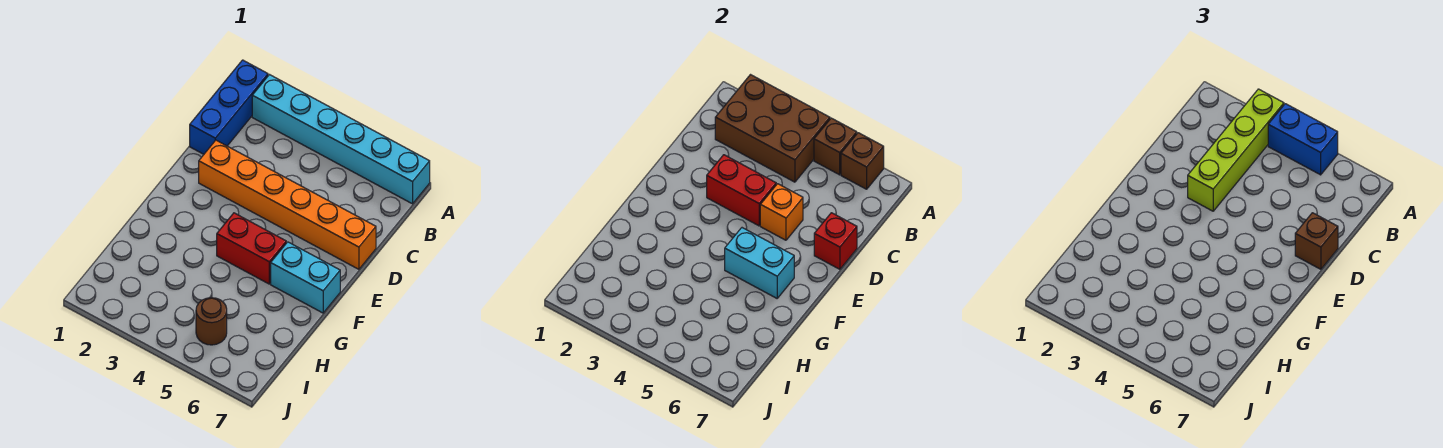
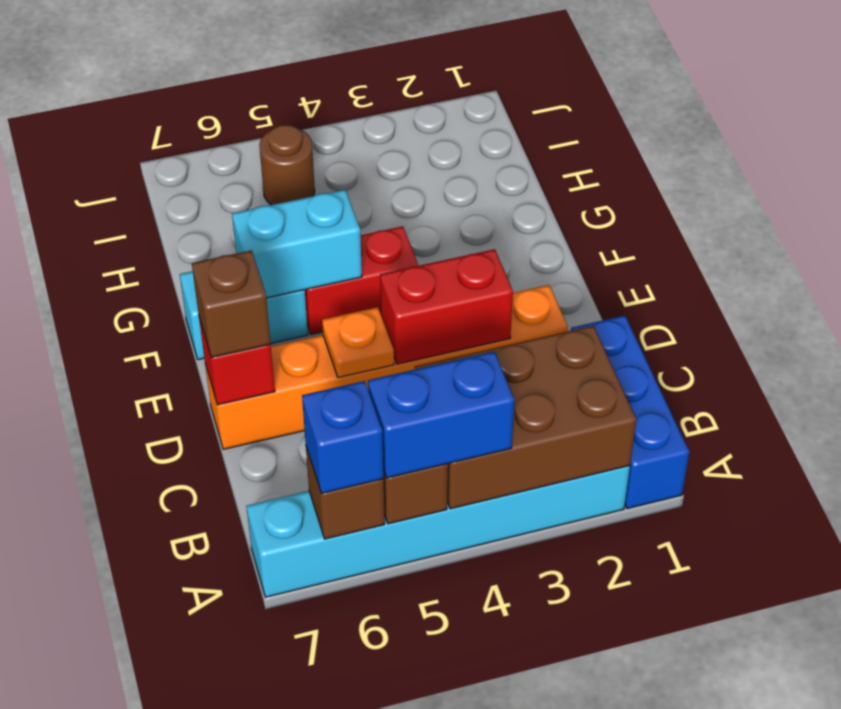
lime 1x4 brick [1188,89,1284,211] -> none
none -> blue 1x1 brick [302,381,383,494]
orange 1x1 brick [760,184,803,240] -> orange 1x1 plate [322,307,394,377]

